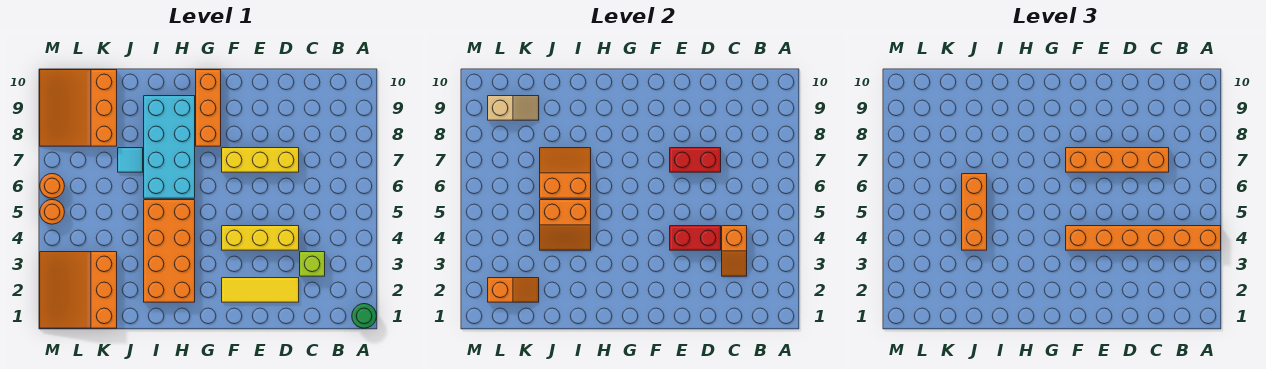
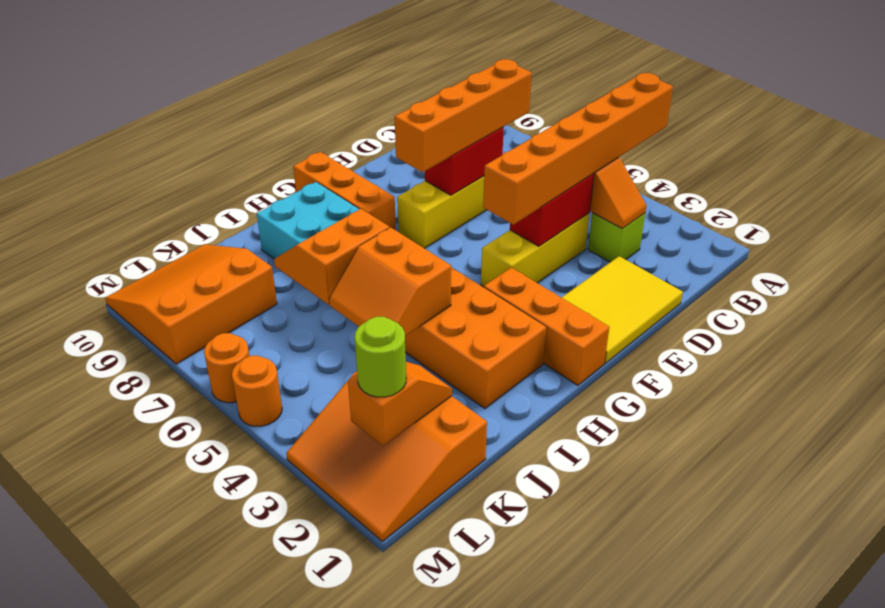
green 1x1 round brick [352,304,376,328] -> none
yellow 1x3 tile [222,278,299,302] -> yellow 2x3 tile [562,256,683,363]
orange 2x2 slope [540,200,591,250] -> orange 2x2 slope turned to [329,227,451,336]
orange 1x3 brick [962,174,987,250] -> orange 1x3 brick moved to [484,267,609,385]
cyan 1x1 tile [118,148,143,172] -> none
orange 3x3 slope [40,70,117,146] -> orange 3x3 slope turned to [105,244,277,364]
tan 1x2 slope [488,96,539,120] -> none
none -> lime 1x1 round brick [355,317,406,397]

